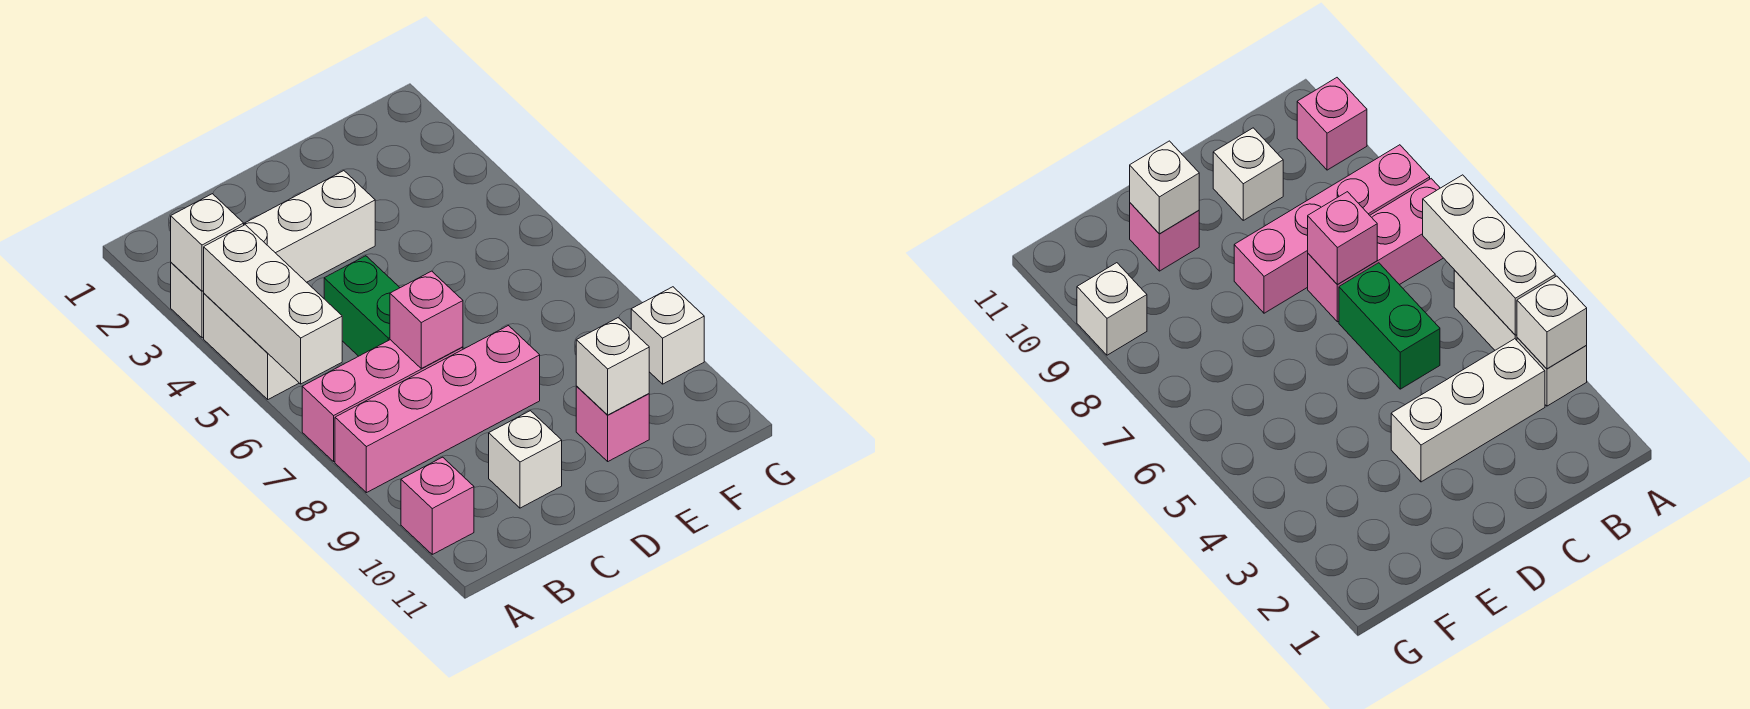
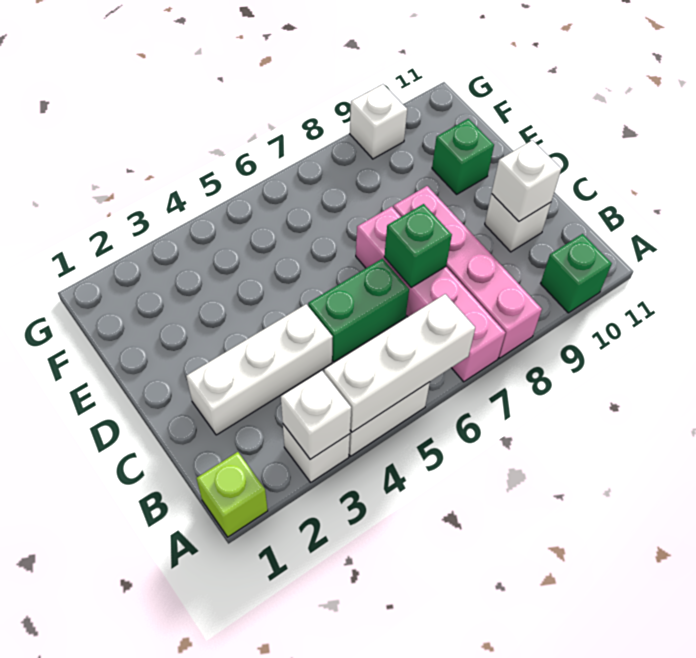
none -> lime 1x1 brick [196,452,268,537]
pink 1x3 brick [302,340,463,461] -> pink 1x4 brick [356,206,506,382]
pink 1x1 brick [401,457,474,554] -> green 1x1 brick [541,234,612,313]
white 1x3 brick [244,171,375,282] -> white 1x3 brick turned to [186,304,333,435]
pink 1x1 brick [390,271,463,368] -> green 1x1 brick [384,204,452,288]
pink 1x1 brick [576,387,649,461] -> green 1x1 brick [432,119,494,194]
white 1x1 brick [576,318,649,415] -> white 1x1 brick moved to [492,140,561,221]

